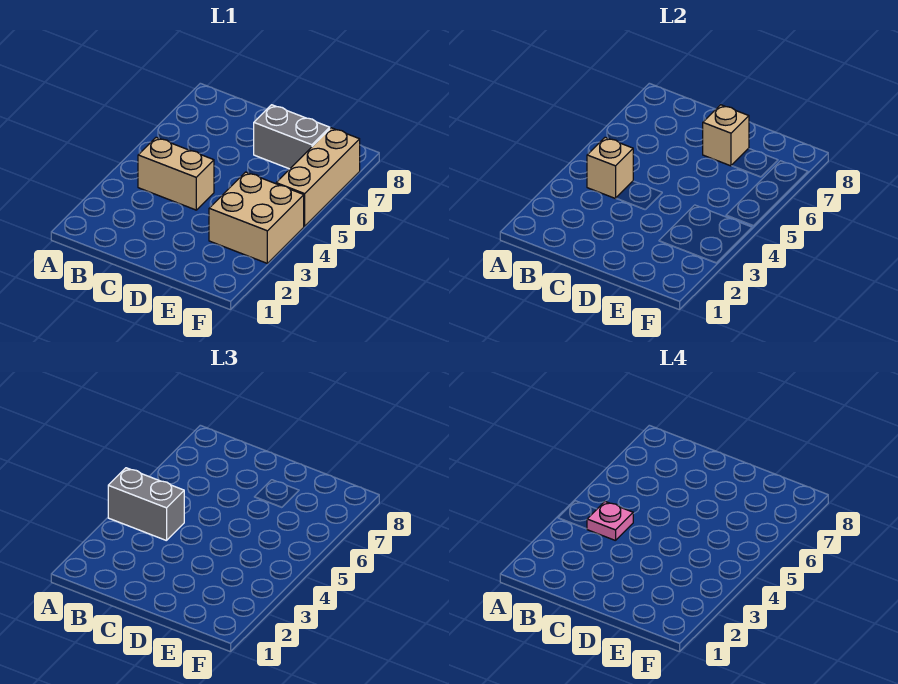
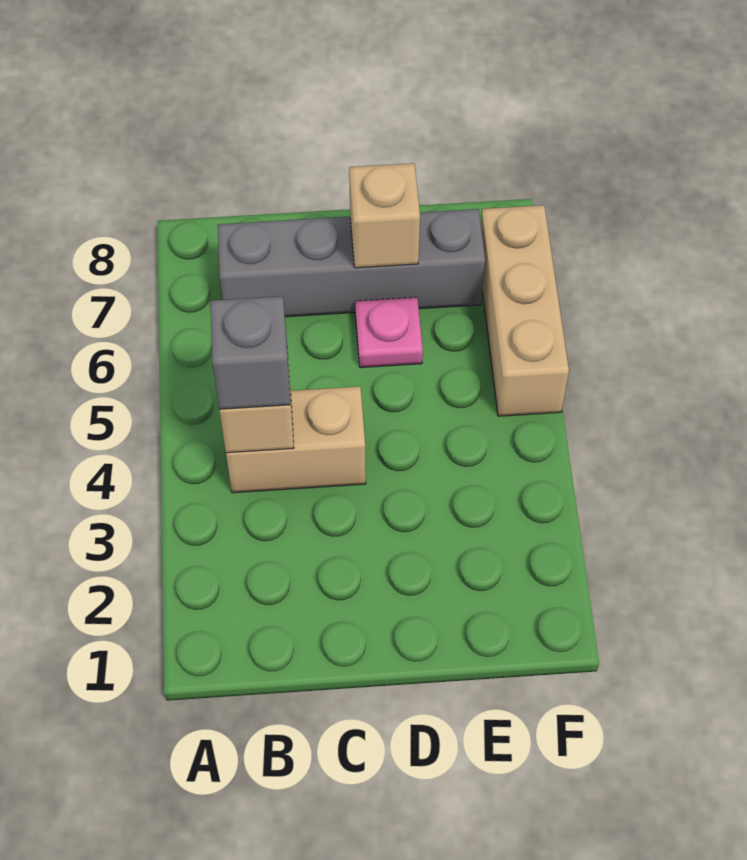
grey 1x2 brick [108,468,184,541] -> grey 1x1 brick [210,296,290,409]
pink 1x1 plate [587,502,633,541] -> pink 1x1 plate moved to [355,297,423,368]
grey 1x2 brick [254,105,330,169] -> grey 1x4 brick [218,209,485,317]
tan 2x2 brick [209,172,304,263] -> none

